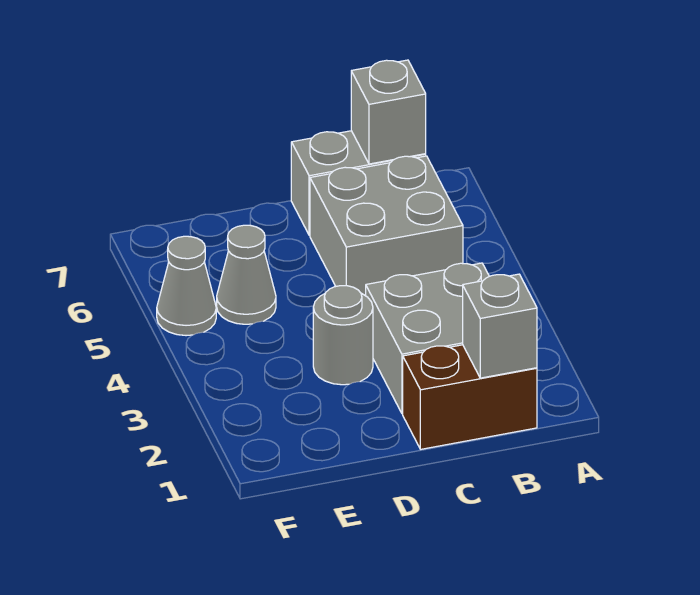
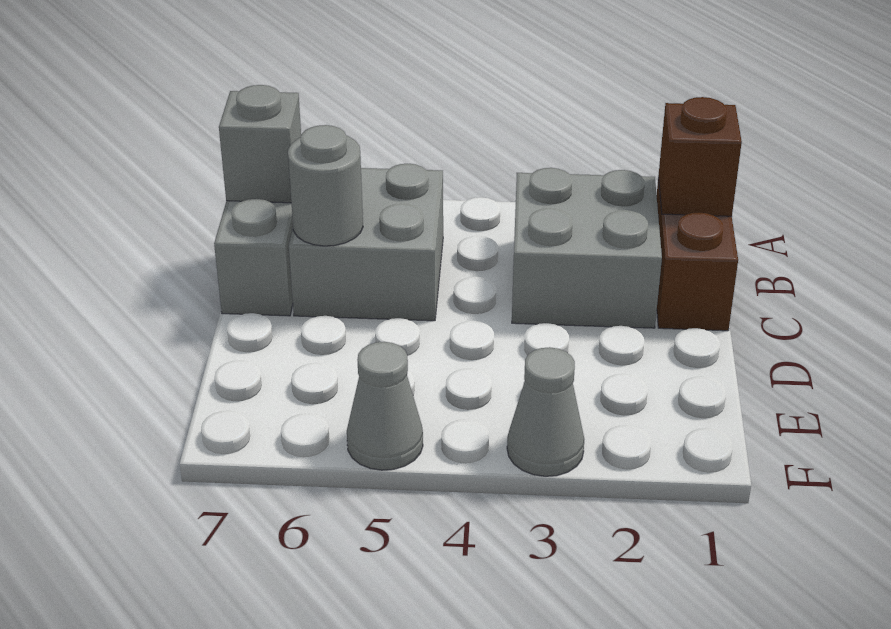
grey 1x1 brick [463,274,537,378] -> brown 1x1 brick [658,97,742,216]
grey 1x1 round brick [313,286,373,385] -> grey 1x1 round brick moved to [288,125,363,246]
grey 1x1 cone [217,225,276,324] -> grey 1x1 cone moved to [507,347,584,476]

